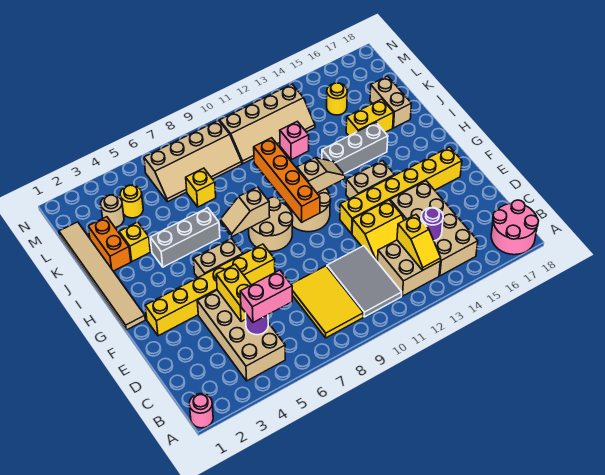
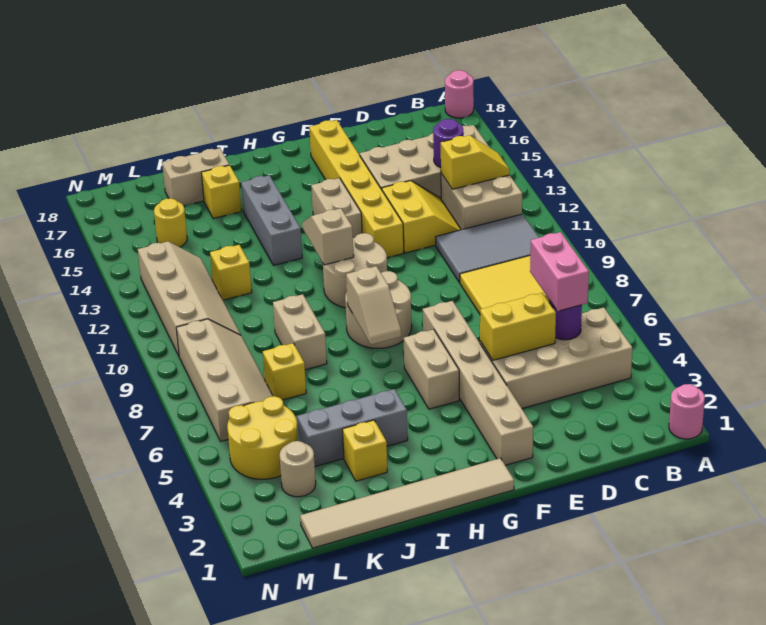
pink 2x2 round brick [491,200,539,255] -> pink 1x1 round brick [445,70,474,118]
yellow 1x6 brick [145,244,275,336] -> tan 1x6 brick [423,301,533,465]
orange 1x4 brick [254,138,320,222] -> none
grey 1x3 brick [150,208,220,267] -> grey 1x3 brick turned to [297,389,408,466]
orange 1x2 brick [88,217,131,271] -> none
none -> tan 1x2 brick [273,294,327,370]
yellow 1x2 brick [346,99,394,136] -> yellow 1x1 brick [201,165,241,219]
pink 1x1 brick [280,121,309,160] -> yellow 1x1 brick [210,245,252,300]
yellow 1x1 round brick [120,185,143,218] -> yellow 2x2 round brick [227,396,298,479]

